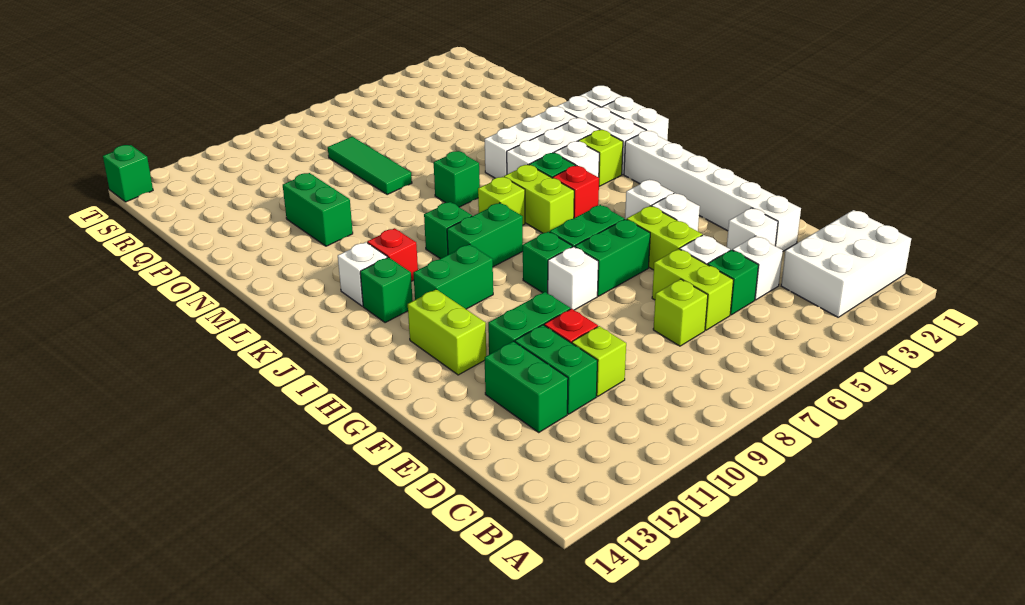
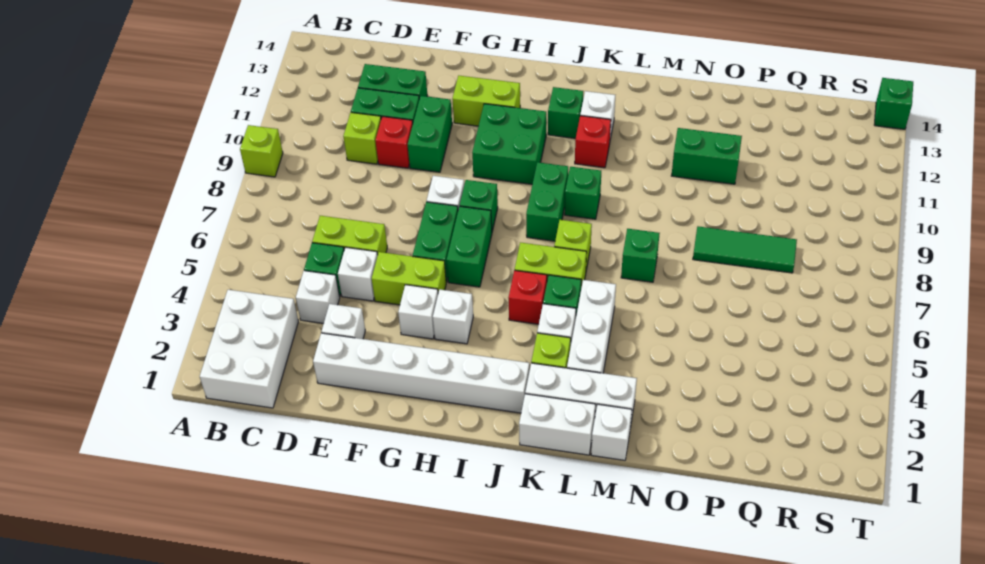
lime 1x1 brick [653,279,708,346] -> lime 1x1 brick moved to [240,125,283,177]
green 1x2 brick [413,244,493,309] -> green 2x2 brick [472,104,546,184]
white 1x3 brick [485,106,576,178] -> none

